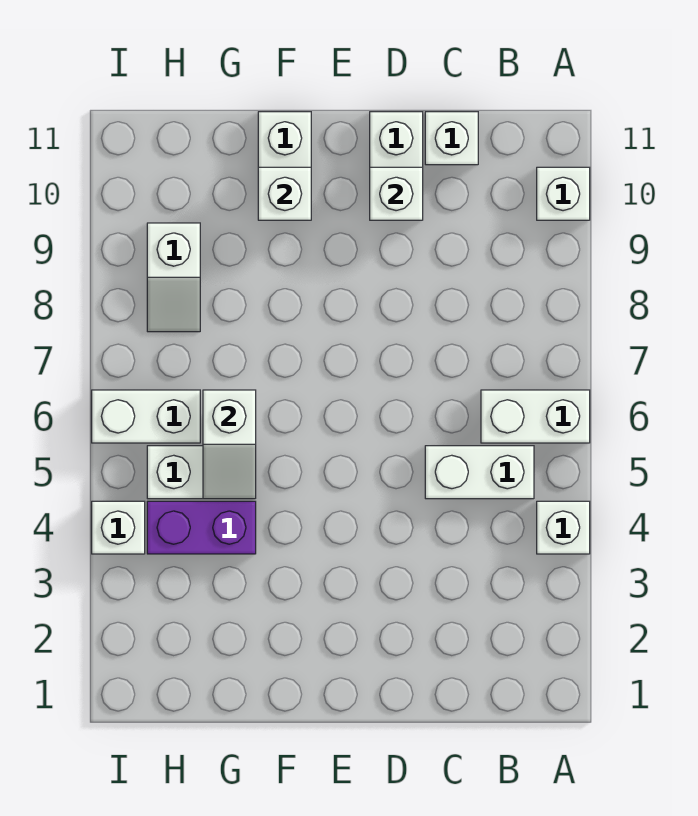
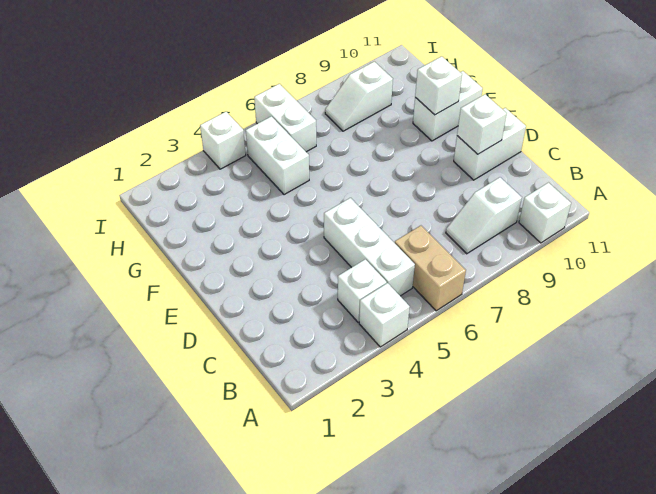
white 1x2 brick [481,390,590,443] -> tan 1x2 brick [395,226,466,311]
white 1x2 brick [425,446,534,499] -> white 1x3 brick [324,198,415,296]
white 1x1 brick [425,112,478,165] -> white 1x1 brick moved to [338,259,387,322]
purple 1x2 brick [147,501,256,554] -> none
white 1x2 slope [203,390,256,499] -> white 1x2 slope moved to [446,177,522,254]

